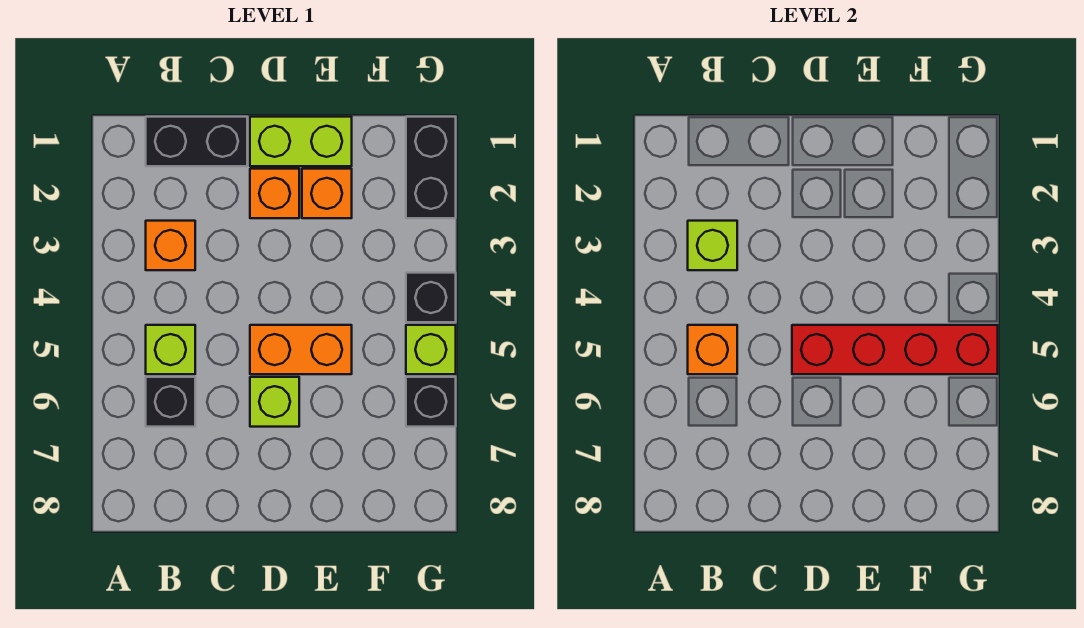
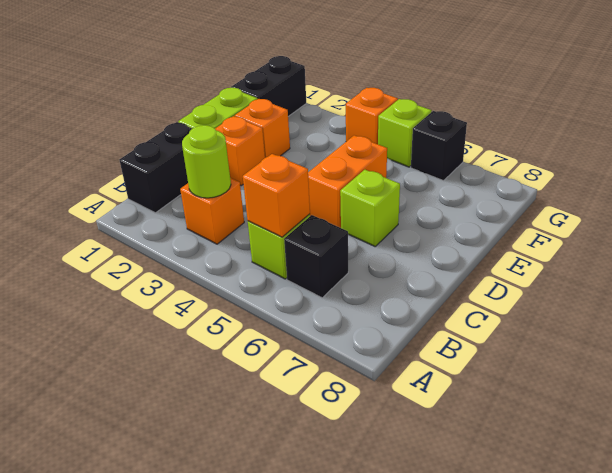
lime 1x1 brick [688,221,737,270] -> lime 1x1 round brick [182,125,231,198]
red 1x4 brick [792,325,998,374] -> none
black 1x2 brick [406,117,456,218] -> black 1x2 brick turned to [231,56,306,116]
black 1x1 brick [406,273,456,322] -> orange 1x1 brick [346,88,398,144]

